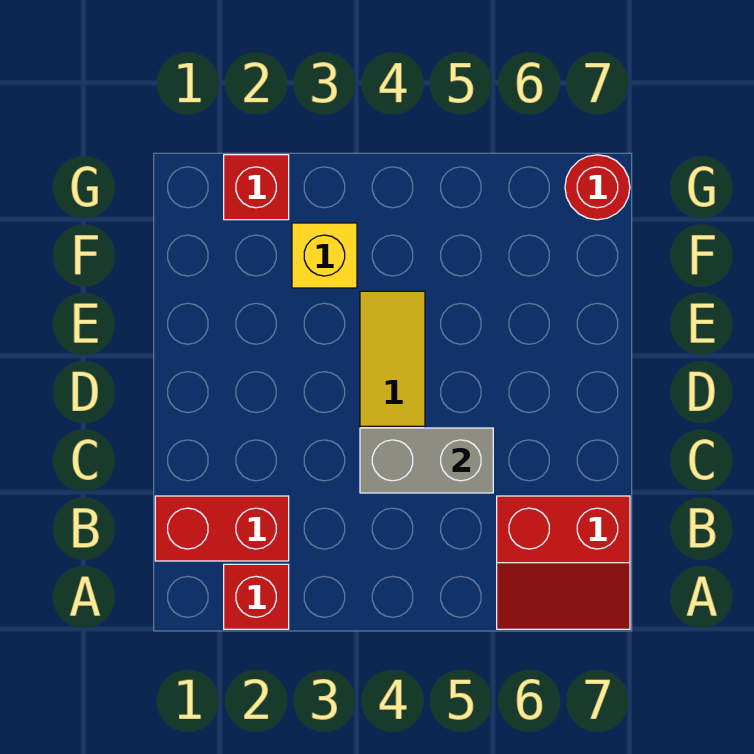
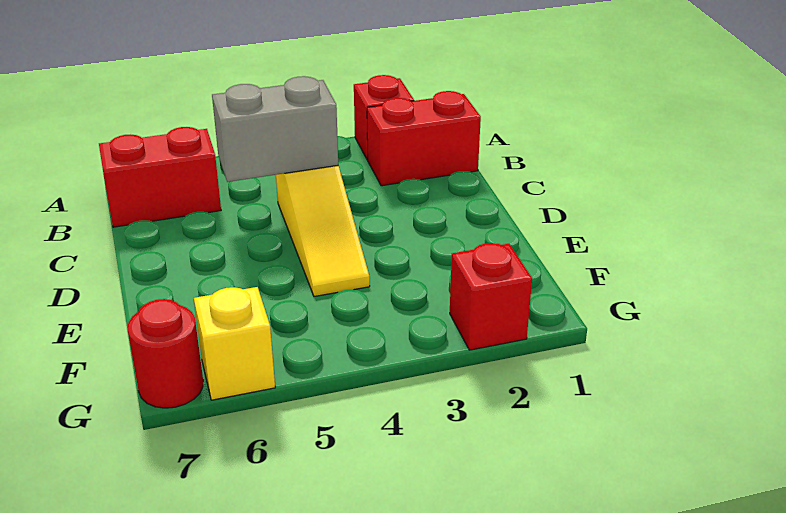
yellow 1x1 brick [292,223,357,288] -> yellow 1x1 brick moved to [194,287,275,400]

